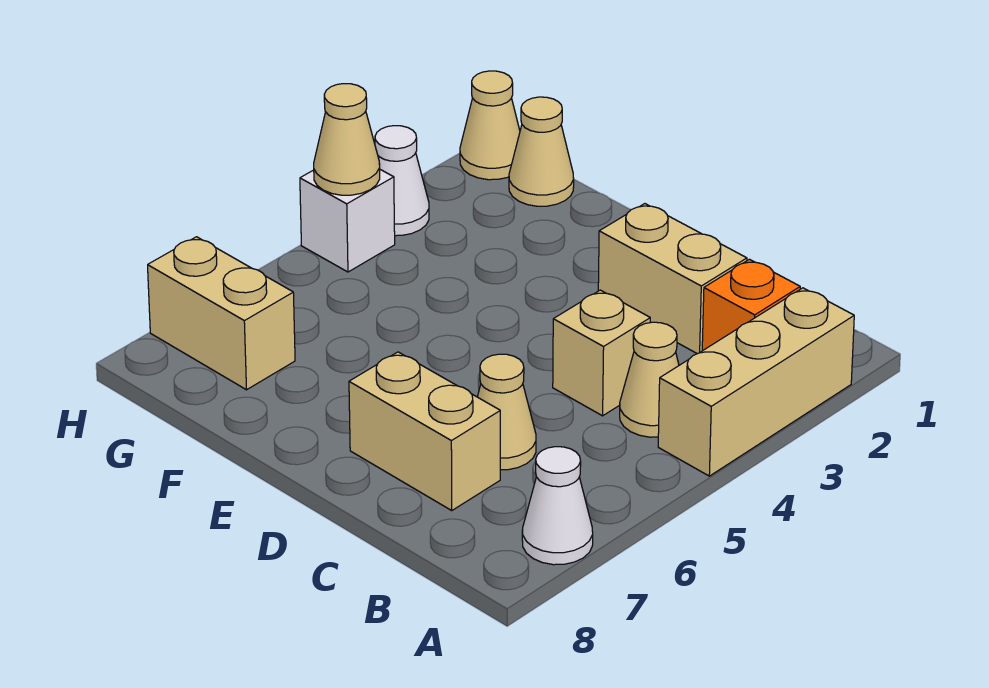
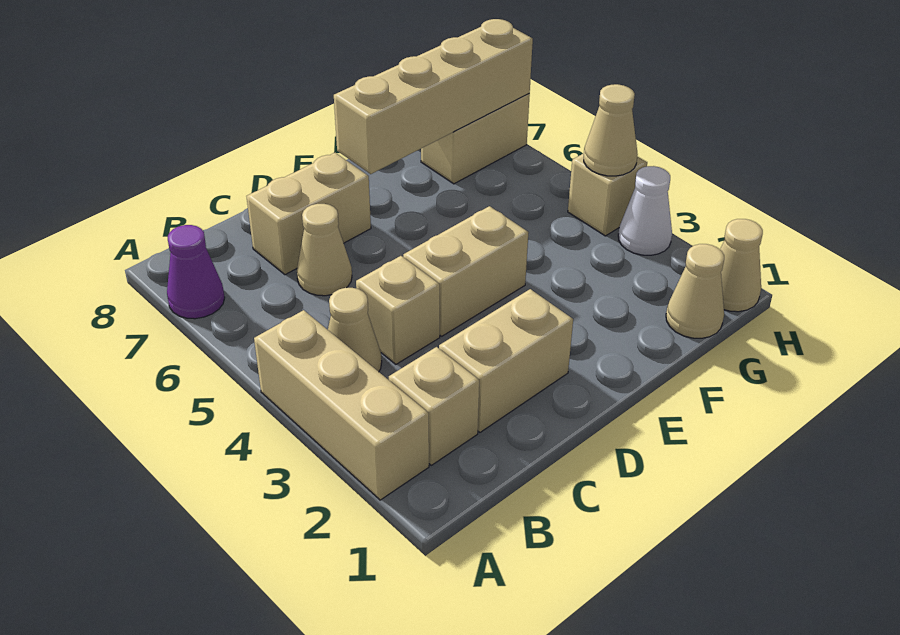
white 1x1 cone [522,447,593,565] -> purple 1x1 cone [167,225,225,319]
orange 1x1 brick [702,259,800,351] -> tan 1x1 brick [389,347,479,465]
none -> tan 1x2 brick [403,206,528,336]
none -> tan 1x4 brick [334,19,533,174]
white 1x1 brick [300,170,395,272] -> tan 1x1 brick [568,153,647,236]

